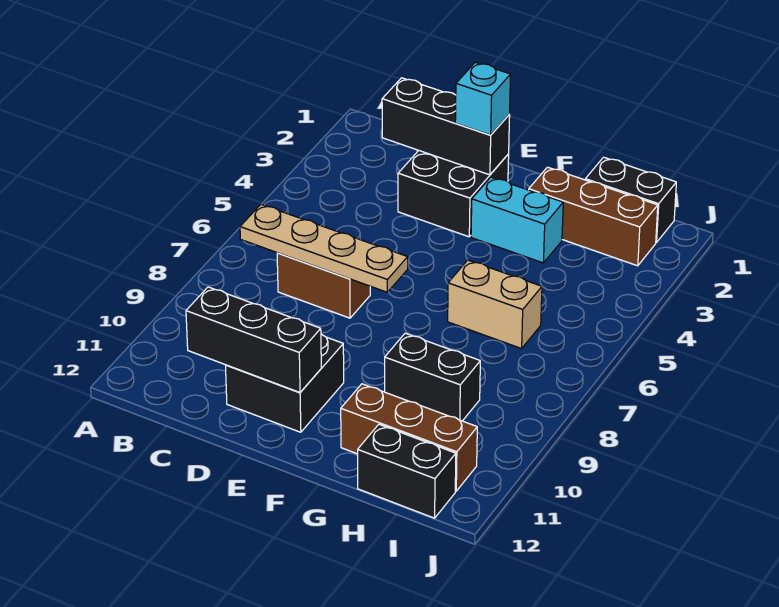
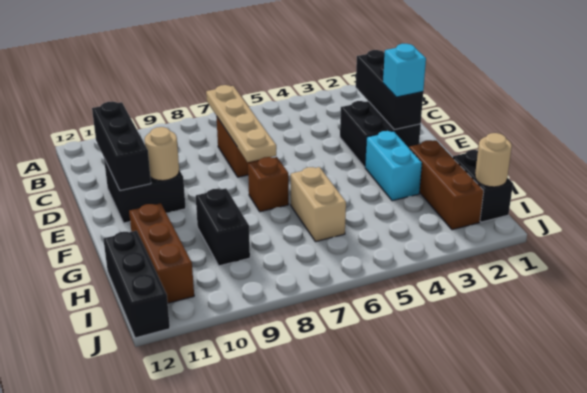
none -> tan 1x1 round brick [145,127,179,181]
none -> brown 1x1 brick [248,157,289,212]
black 1x2 brick [358,425,456,518] -> black 1x3 brick [103,231,170,338]
none -> tan 1x1 round brick [475,133,512,187]

